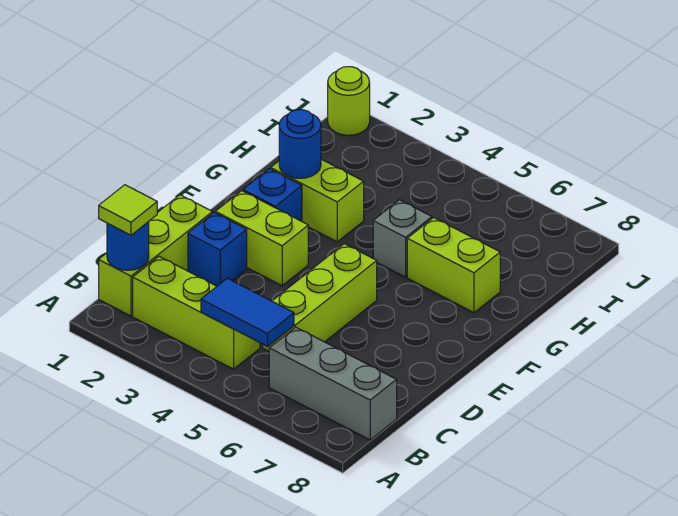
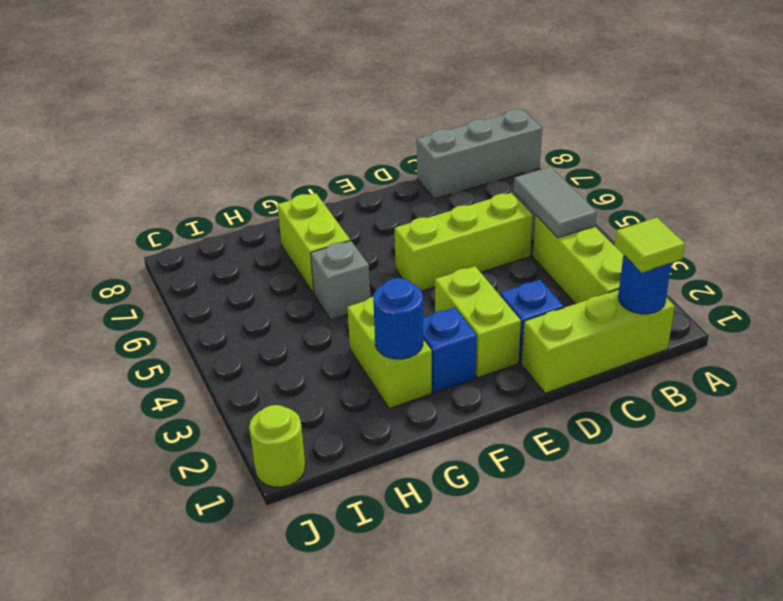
blue 1x2 tile [201,278,294,346] -> grey 1x2 tile [514,167,597,238]
grey 1x3 brick [269,327,397,440] -> grey 1x3 brick turned to [417,109,542,199]

